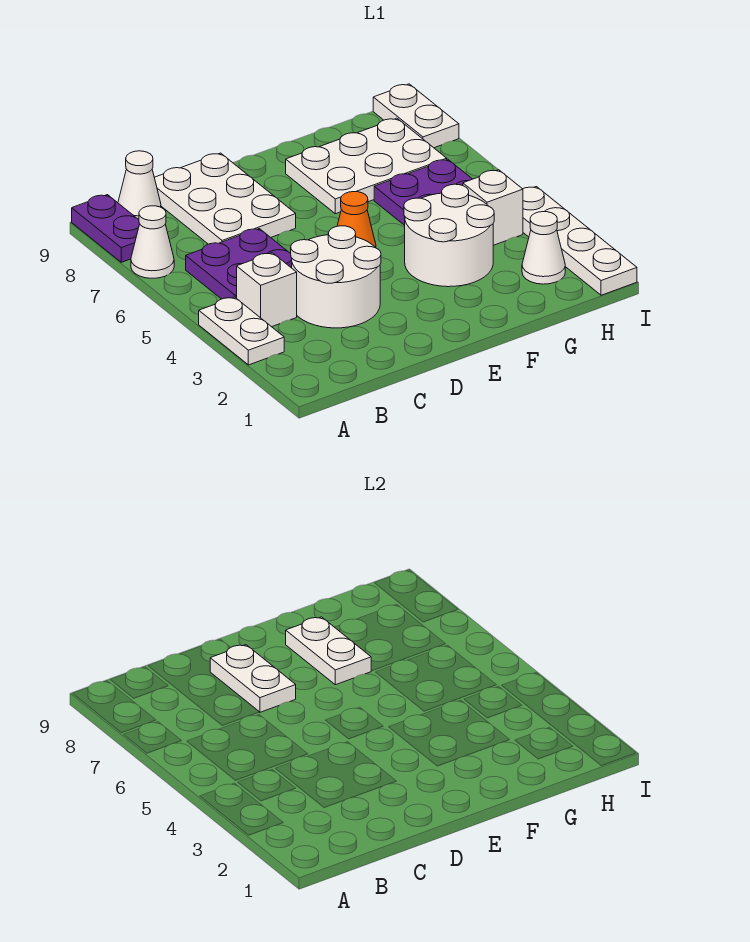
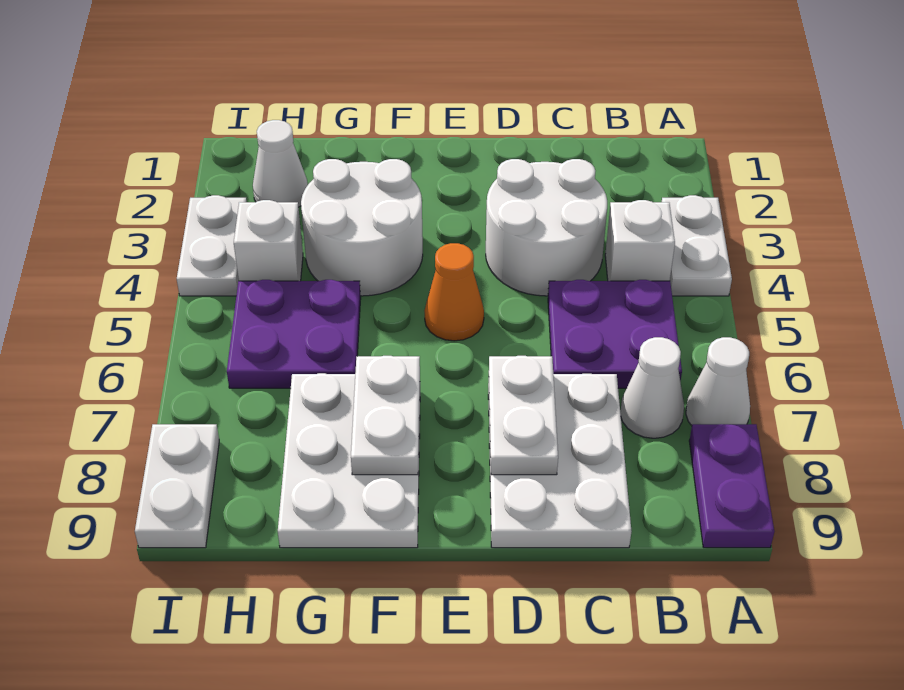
white 1x1 cone [118,151,161,219] -> white 1x1 cone moved to [620,337,684,438]
white 2x3 plate [286,118,447,214] -> white 2x3 plate turned to [278,373,420,548]
white 1x4 plate [523,187,637,295] -> white 1x2 plate [177,195,247,296]

